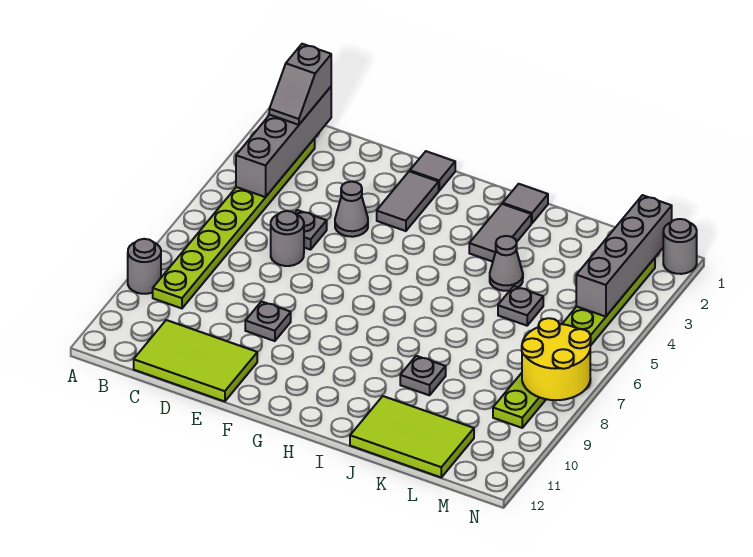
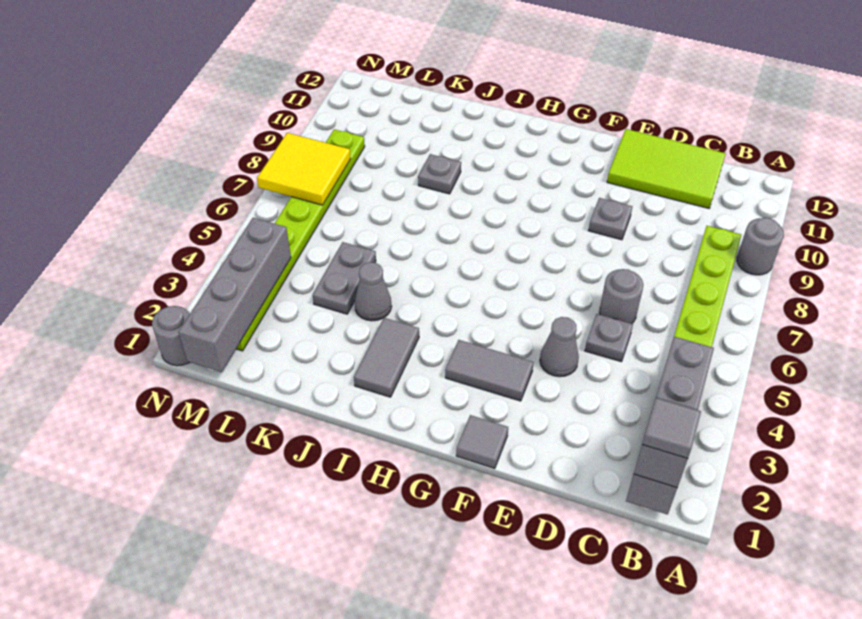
grey 1x2 tile [377,171,439,231] -> grey 1x2 tile turned to [445,340,534,401]
grey 1x1 tile [503,184,548,223] -> grey 1x1 tile moved to [642,398,701,459]
lime 2x3 tile [350,396,474,477] -> none
grey 1x1 plate [498,286,543,326] -> grey 1x2 plate [313,242,376,314]
yellow 2x2 round brick [522,318,591,400] -> yellow 2x2 tile [257,133,350,205]

